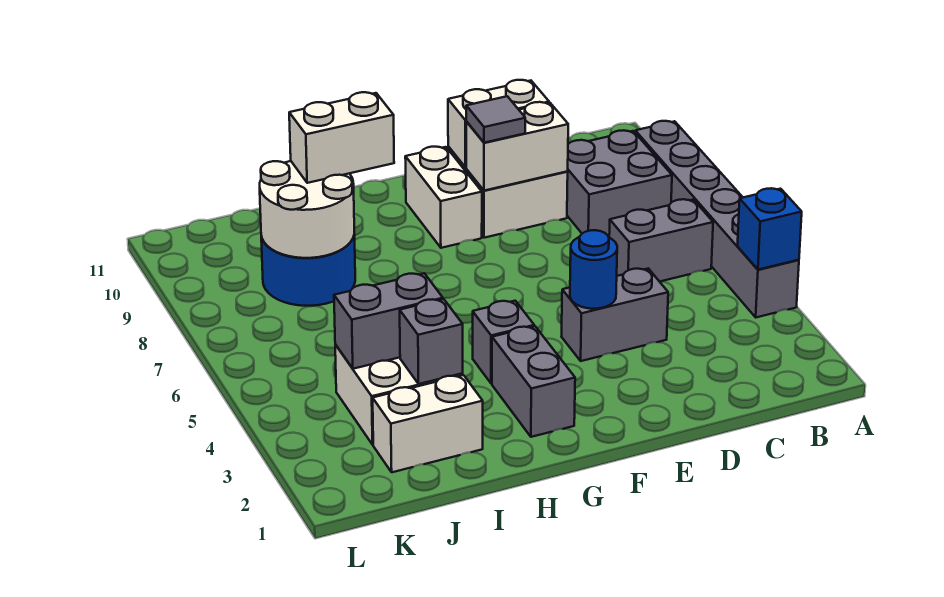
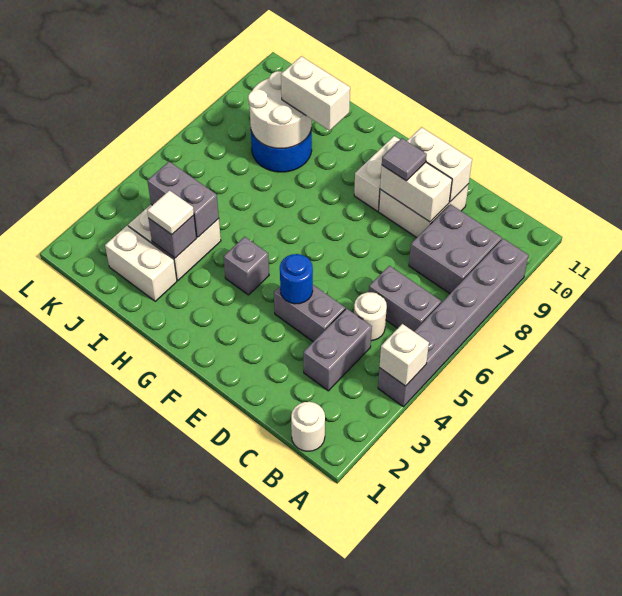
blue 1x1 brick [737,188,802,270] -> white 1x1 brick [379,324,429,386]
none -> white 1x1 round brick [291,402,325,451]
none -> white 1x1 round brick [354,292,387,341]
grey 1x2 brick [492,326,575,437] -> grey 1x2 brick moved to [303,308,372,391]
none -> white 1x1 tile [147,190,194,235]

